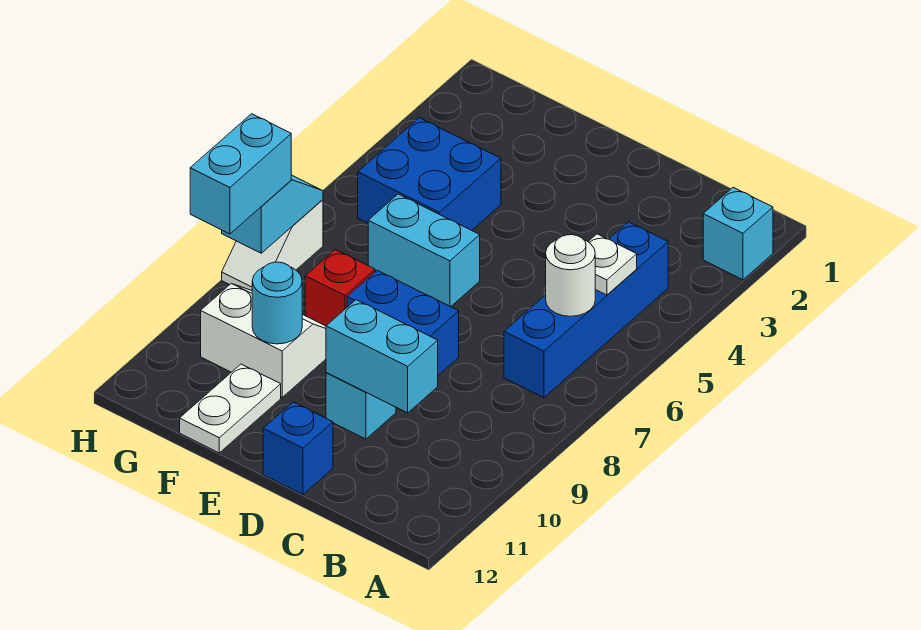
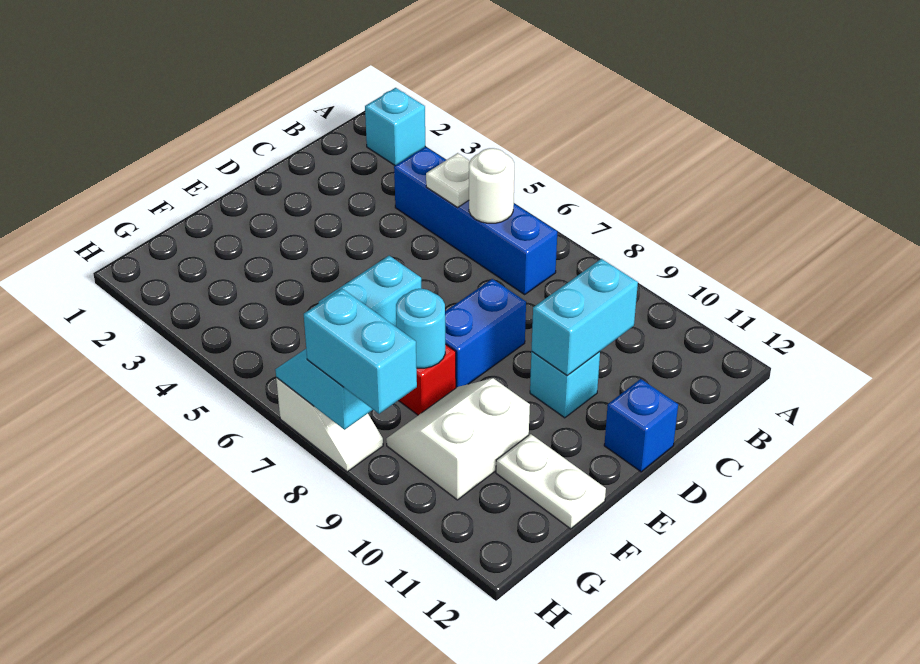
blue 2x2 brick [358,118,501,230] -> none
cyan 1x1 round brick [252,262,302,344] -> cyan 1x1 round brick moved to [396,289,445,368]

